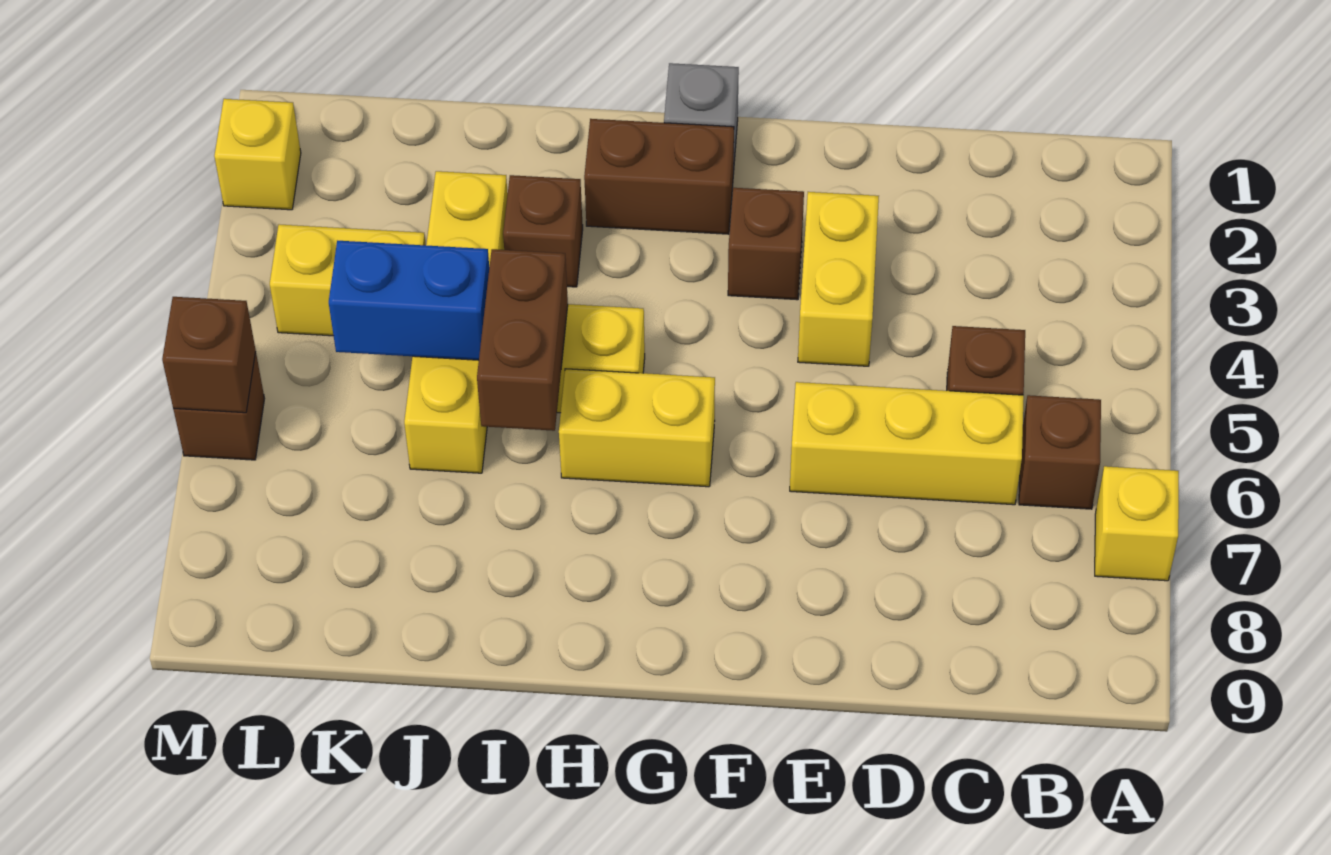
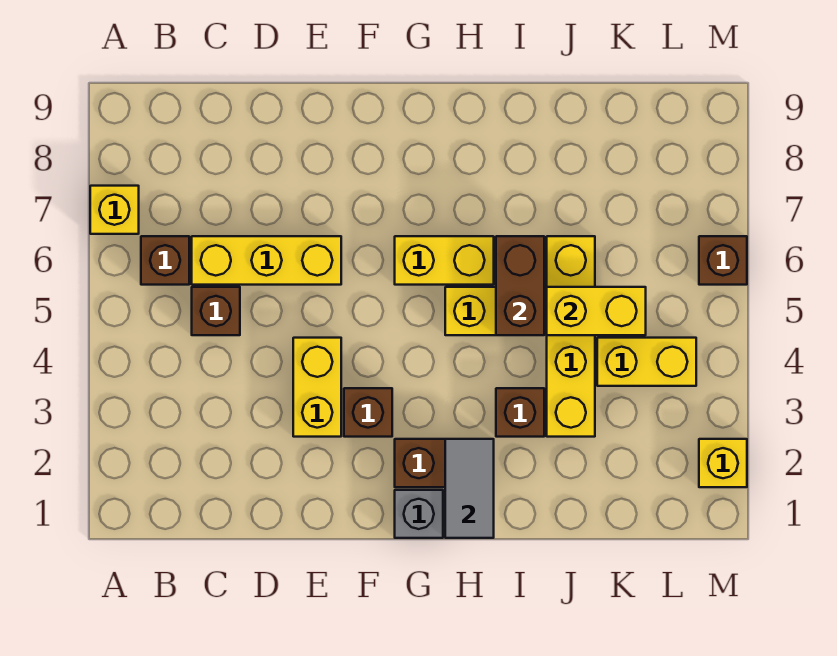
none -> grey 1x2 tile [445,439,494,538]
blue 1x2 brick [329,241,489,360] -> yellow 1x2 brick [547,287,646,335]
brown 1x1 brick [162,297,256,413] -> none

